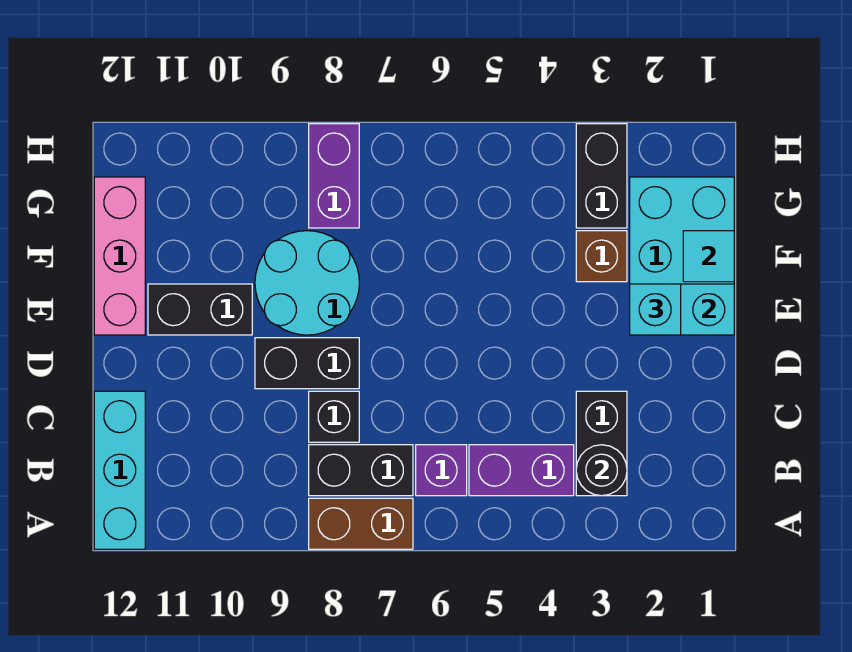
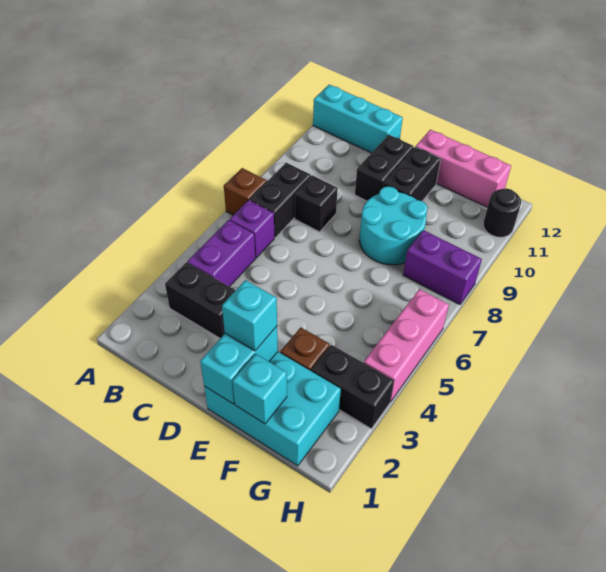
brown 1x2 brick [309,498,413,549] -> brown 1x1 brick [224,168,267,215]
black 1x1 round brick [576,445,627,496] -> black 1x1 round brick moved to [483,188,521,237]
black 1x2 brick [255,338,359,389] -> black 1x2 brick moved to [355,135,414,201]
cyan 1x1 tile [683,231,734,282] -> cyan 1x1 brick [232,354,287,424]
none -> pink 1x3 brick [364,289,449,402]

